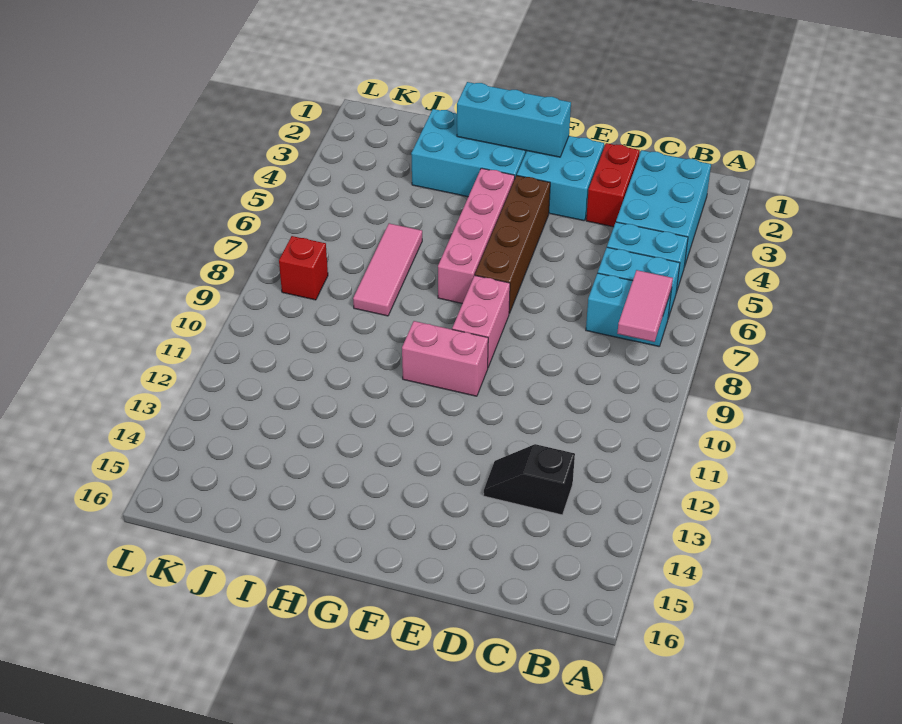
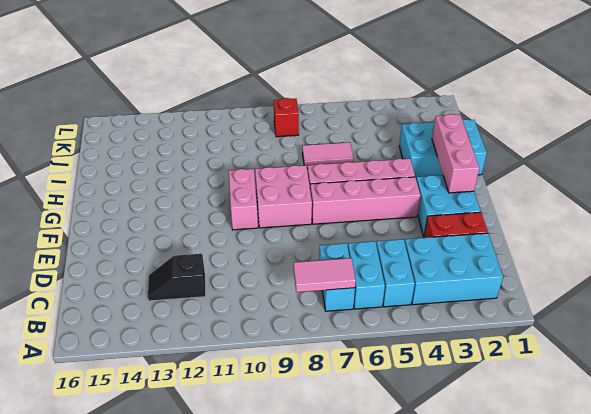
black 1x2 slope [483,444,575,515] -> black 1x2 slope turned to [148,254,206,301]
cyan 1x3 brick [457,82,571,157] -> pink 1x3 brick [432,114,479,193]
brown 1x4 brick [475,176,550,314] -> pink 1x4 brick [310,177,420,224]
pink 1x2 brick [452,276,510,367] -> pink 2x2 brick [255,165,312,228]
cyan 2x3 brick [411,109,526,197] -> cyan 2x3 brick turned to [399,119,487,178]
pink 1x3 tile [353,223,422,316] -> pink 1x2 tile [302,142,354,168]

